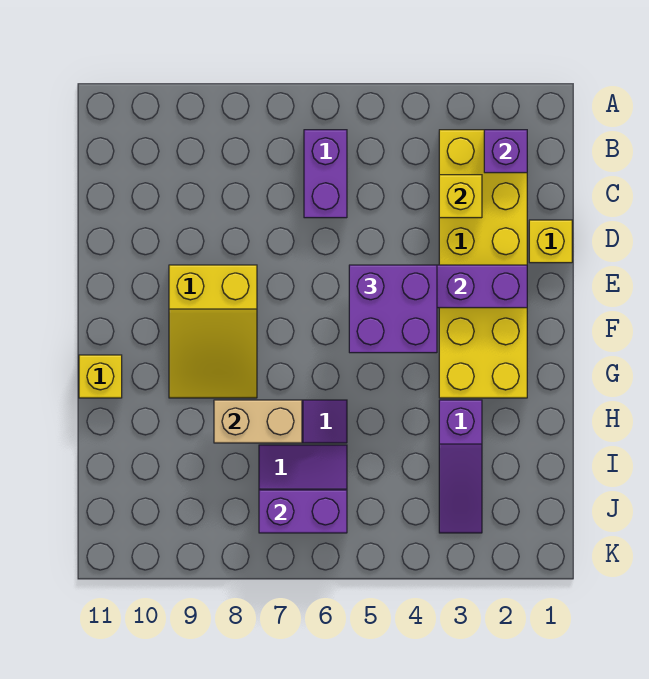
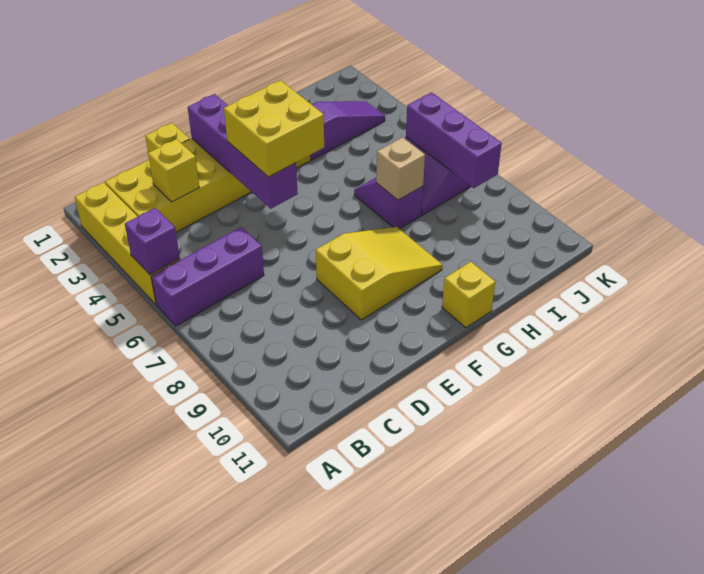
none -> yellow 1x4 brick [75,182,180,304]
purple 1x1 brick [484,130,527,173] -> purple 1x1 brick moved to [125,208,180,275]
purple 1x2 brick [304,130,347,218] -> purple 1x3 brick [151,227,264,326]
purple 2x2 brick [349,265,437,353] -> yellow 2x2 brick [224,80,324,177]
tan 1x2 brick [214,400,302,443] -> tan 1x1 brick [376,137,425,200]
purple 1x2 brick [259,490,347,533] -> purple 1x3 brick [406,92,502,188]

